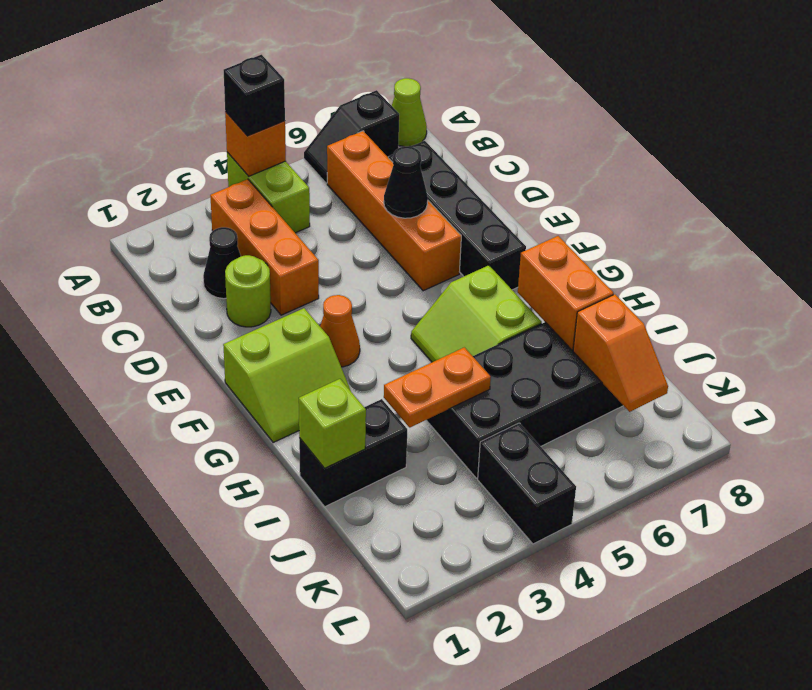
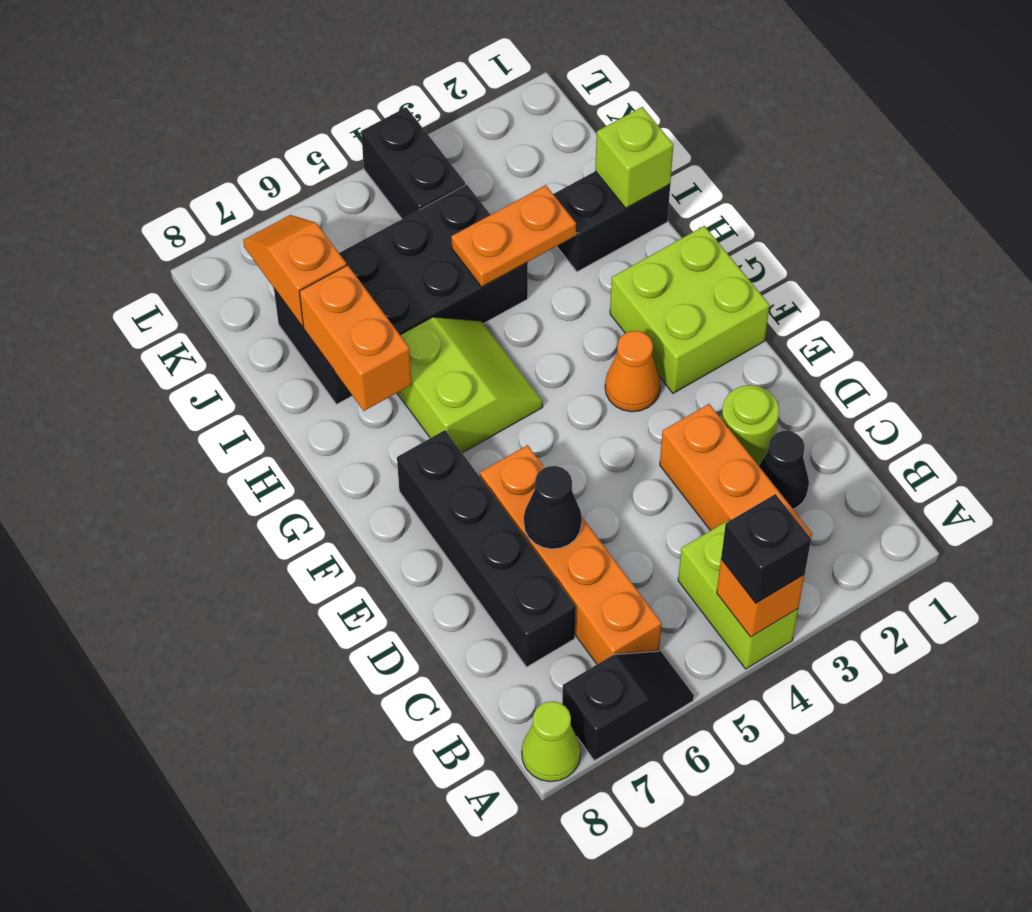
lime 2x2 slope [223,308,351,442] -> lime 2x2 brick [610,226,770,393]

